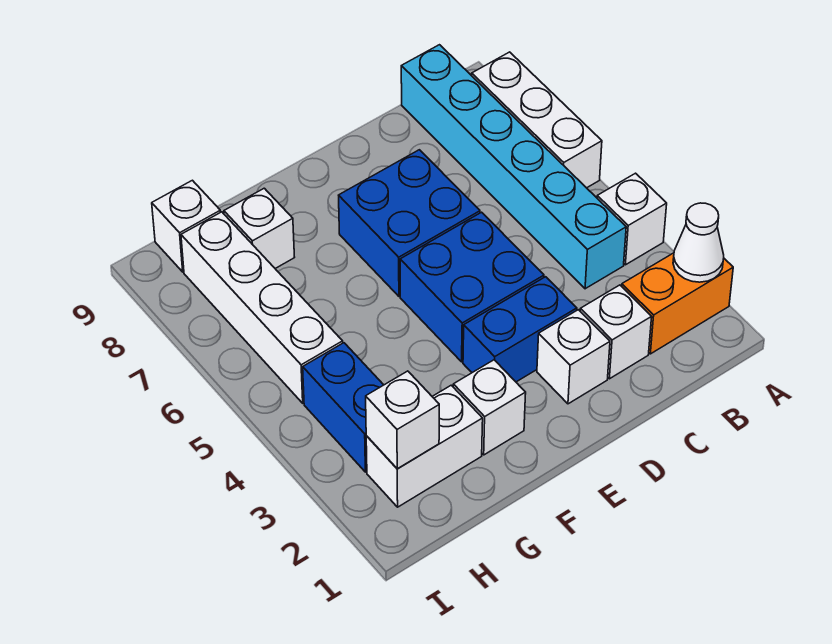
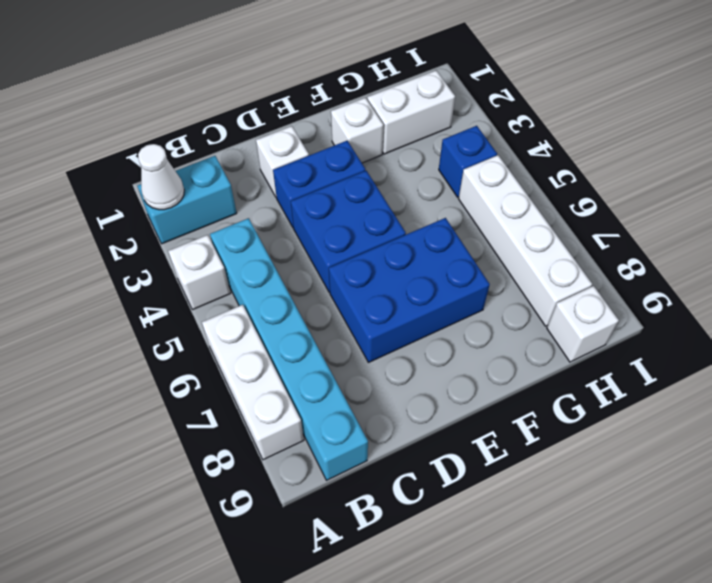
orange 1x2 brick [622,253,733,354] -> cyan 1x2 brick [138,156,237,244]
white 1x1 brick [580,285,652,379] -> none
blue 2x2 brick [339,150,480,296] -> blue 2x3 brick [329,218,490,363]
white 1x1 brick [224,188,295,269] -> none
white 1x1 brick [366,371,439,469] -> none
blue 1x2 brick [303,343,383,472] -> blue 1x1 brick [439,126,497,197]

